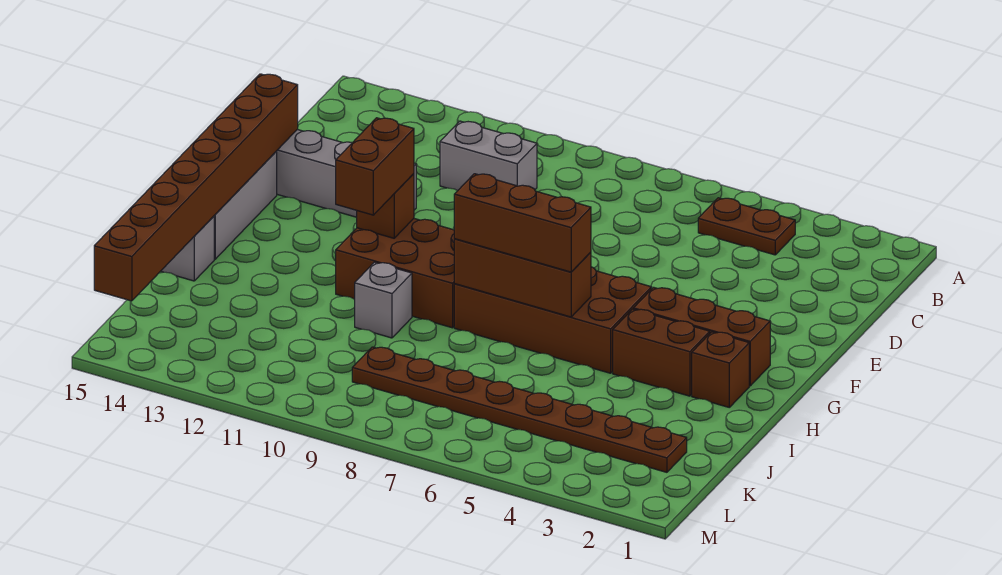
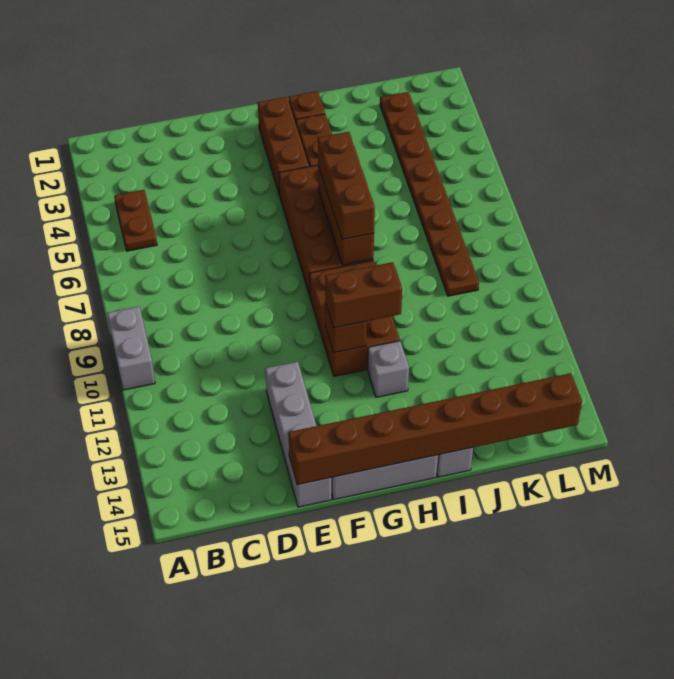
grey 1x2 brick [440,121,537,191] -> grey 1x2 brick moved to [107,307,155,390]
grey 1x1 brick [355,262,412,338] -> grey 1x1 brick moved to [368,341,409,397]

